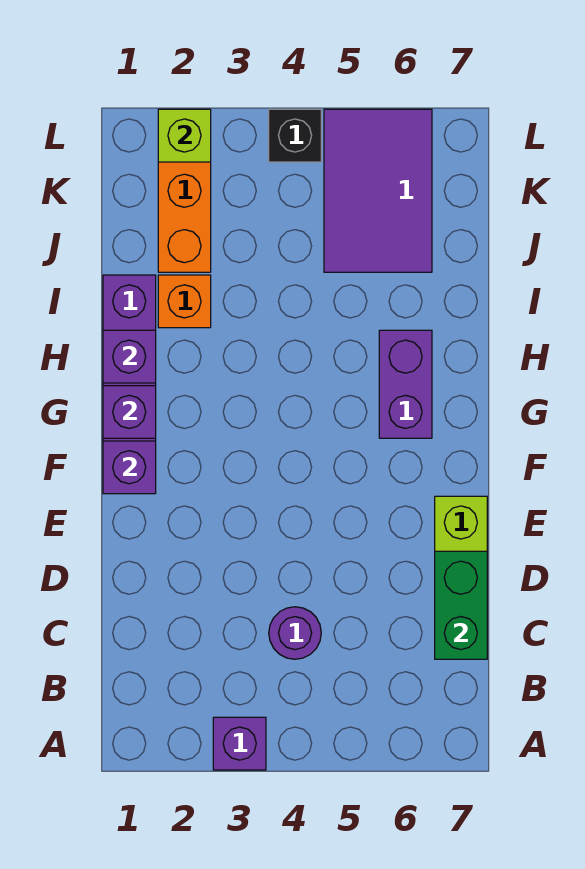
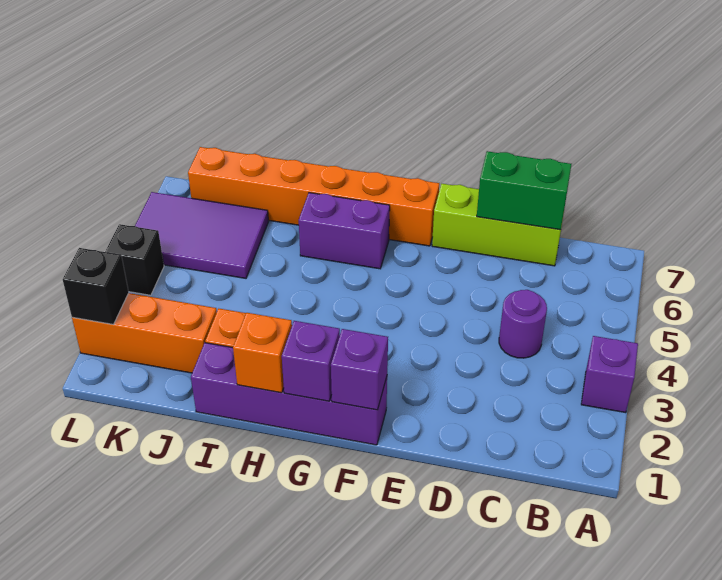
none -> orange 1x6 brick [188,147,439,246]
purple 1x1 brick [103,330,156,383] -> orange 1x1 brick [233,313,292,393]
lime 1x1 brick [158,109,211,162] -> black 1x1 brick [63,248,129,324]

